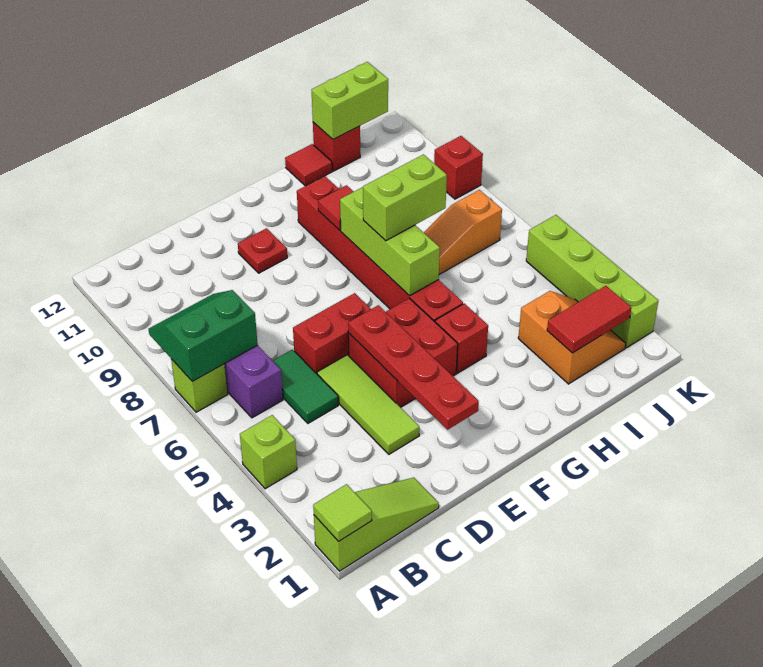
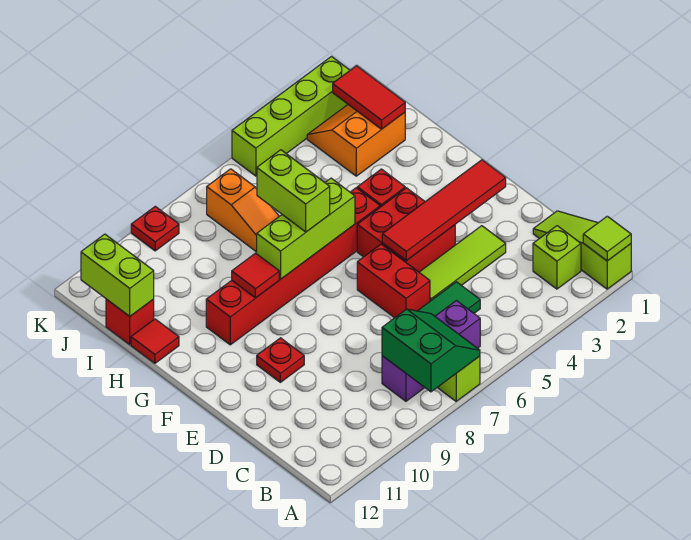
lime 1x1 brick [240,415,297,489] -> lime 1x1 brick moved to [533,226,581,289]
green 2x2 slope [149,290,258,381] -> green 2x2 slope turned to [382,309,480,392]
red 1x4 plate [348,305,479,430] -> red 1x4 tile [382,160,506,261]
red 1x1 brick [434,136,483,199] -> red 1x1 plate [131,206,179,251]

